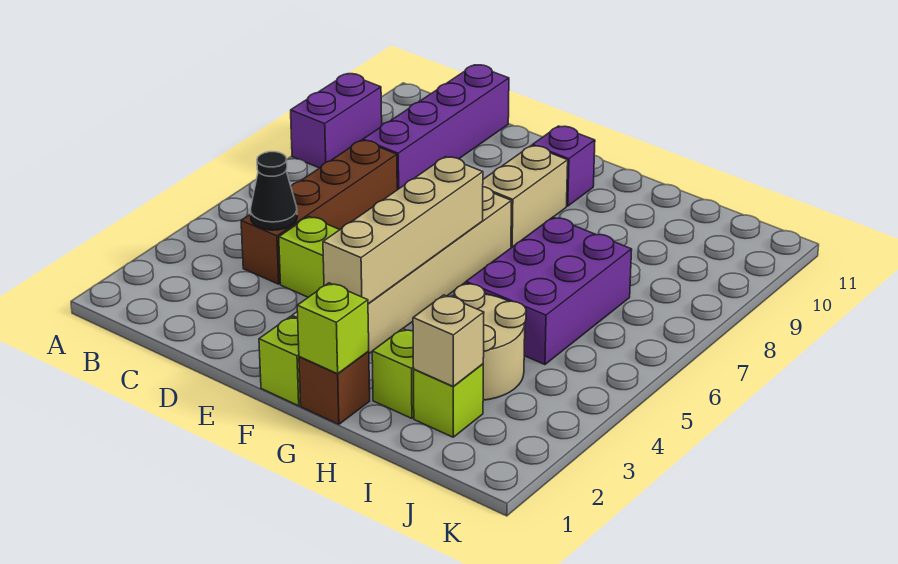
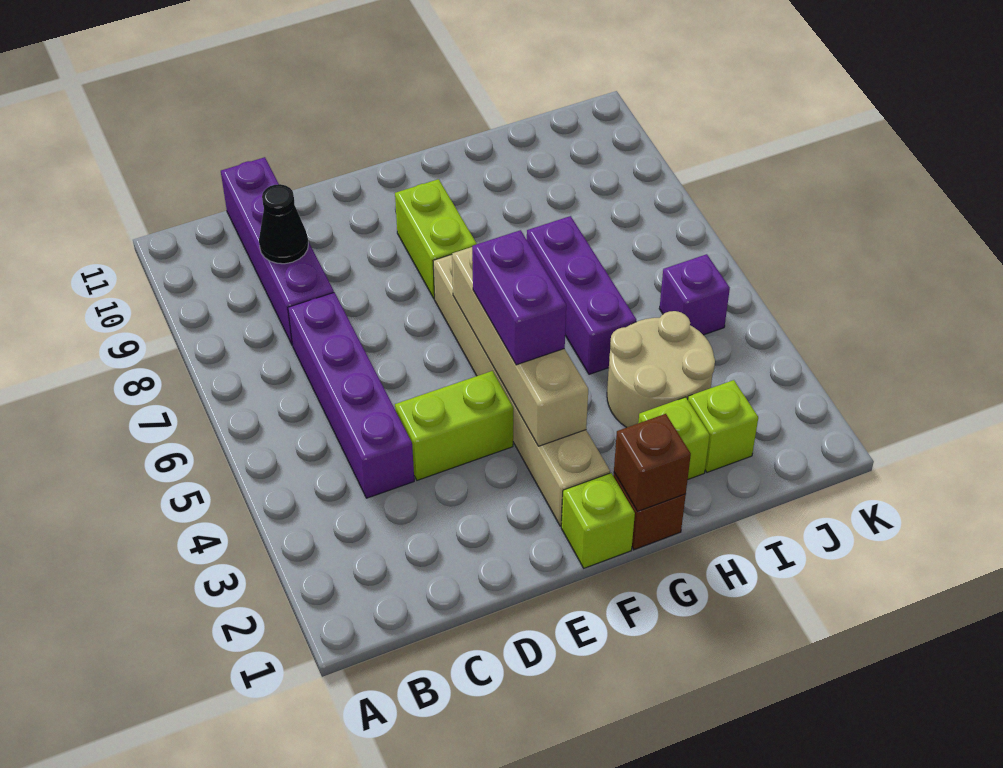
purple 1x2 brick [291,74,382,168] -> purple 1x2 brick moved to [472,230,566,365]
brown 1x4 brick [241,140,397,284] -> purple 1x4 brick [288,293,414,498]
black 1x1 cone [250,152,297,230] -> black 1x1 cone moved to [259,184,308,264]
tan 1x2 brick [483,146,568,247] -> lime 1x2 brick [395,179,477,299]
purple 1x1 brick [532,126,595,206] -> purple 1x1 brick moved to [659,254,730,335]
lime 1x1 brick [297,283,369,374] -> brown 1x1 brick [614,414,691,511]
purple 2x3 brick [466,217,632,365] -> purple 1x3 brick [527,216,636,374]
tan 1x1 brick [413,295,484,387] -> none

